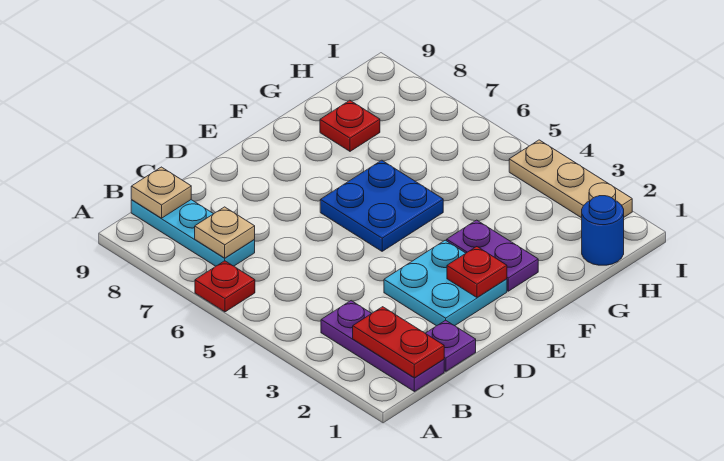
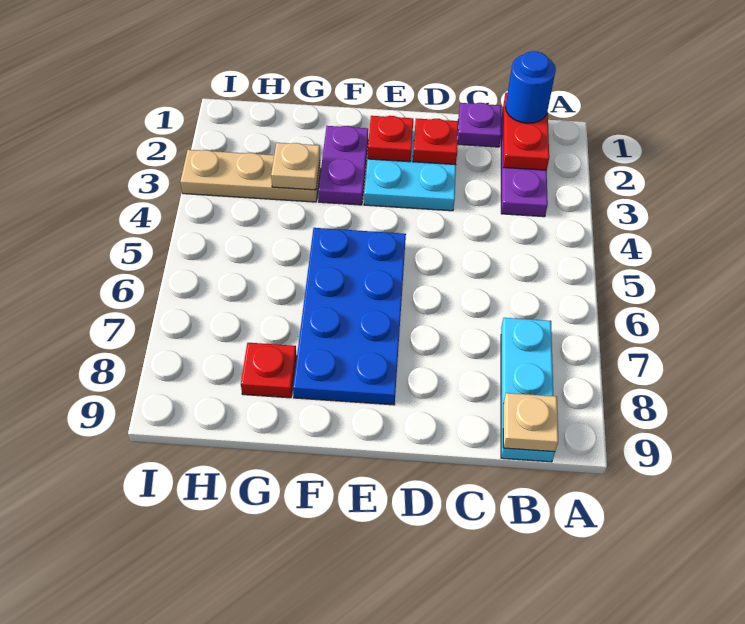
red 1x1 plate [195,261,255,312] -> red 1x1 plate moved to [413,119,458,165]
tan 1x1 plate [195,207,255,258] -> tan 1x1 plate moved to [271,143,320,190]
blue 2x2 plate [320,160,443,251] -> blue 2x4 plate [293,228,406,405]
blue 1x1 round brick [582,196,624,265] -> blue 1x1 round brick moved to [505,51,556,123]
tan 1x3 plate [509,140,632,218] -> tan 1x3 plate turned to [180,150,321,202]

